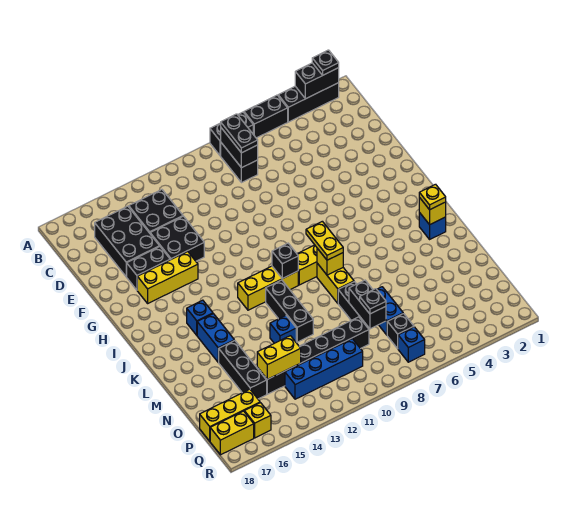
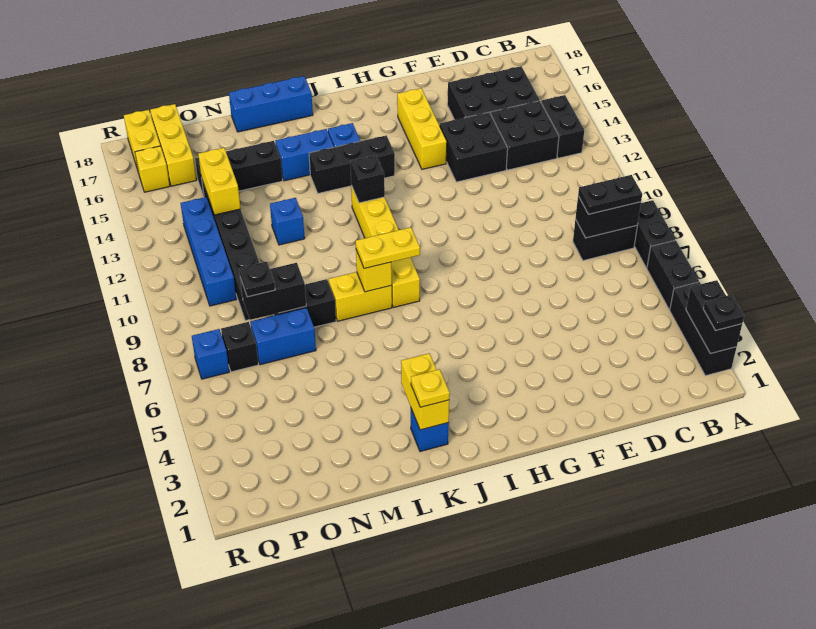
black 1x2 brick [126,247,170,290] -> black 1x2 brick moved to [541,95,584,158]
black 1x1 brick [272,243,298,279] -> black 1x1 brick moved to [350,155,385,203]
yellow 1x1 brick [419,197,446,225] -> yellow 1x2 brick [401,353,449,430]
black 1x3 brick [266,280,313,342] -> black 1x3 brick moved to [309,135,395,193]
none -> blue 1x3 brick [229,76,313,132]

